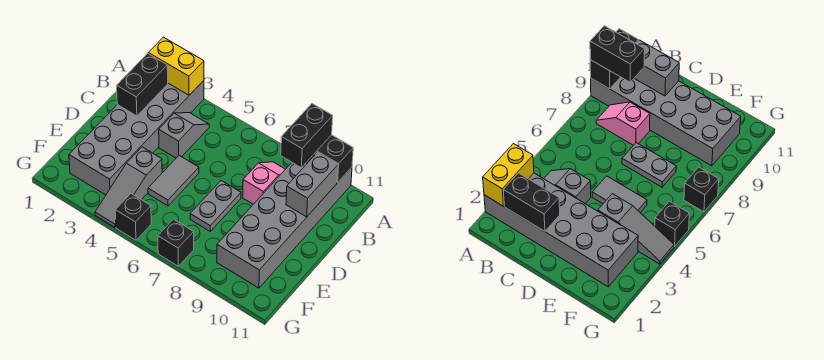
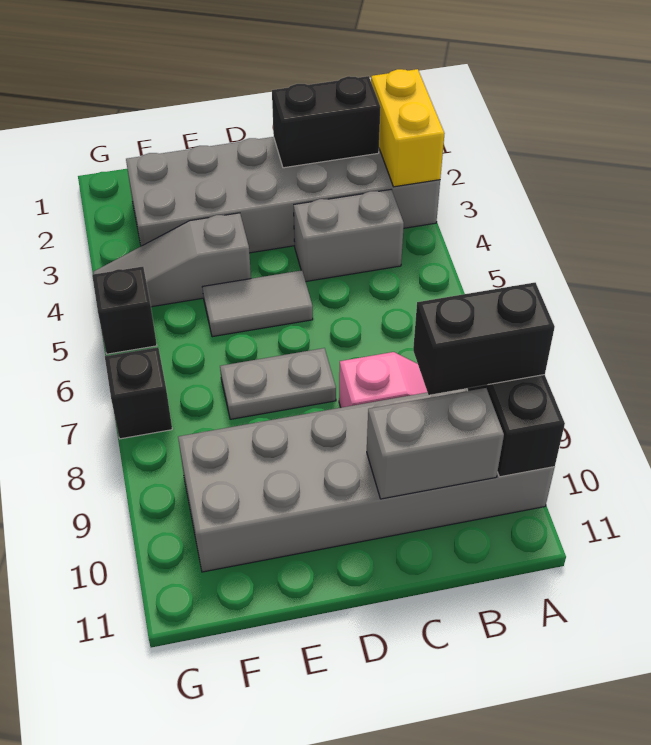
grey 1x2 slope [159,113,209,158] -> grey 1x2 brick [294,190,404,281]

